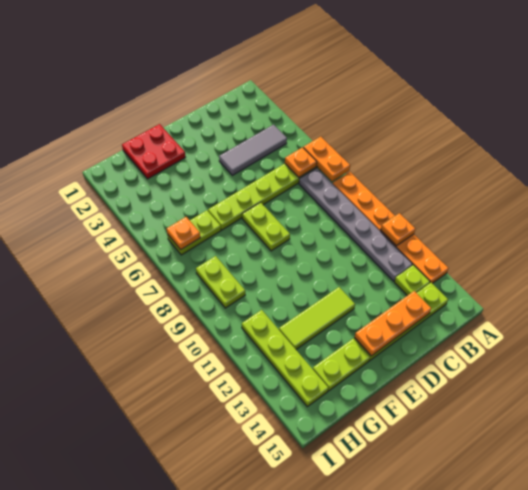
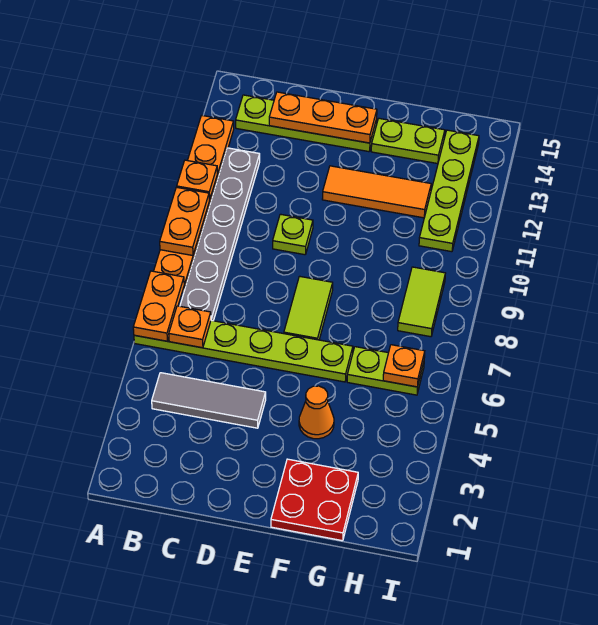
none -> orange 1x2 plate [160,187,209,256]
lime 1x1 plate [394,265,430,296] -> lime 1x1 plate moved to [273,214,313,255]
lime 1x2 plate [242,202,290,251] -> lime 1x2 tile [284,276,333,340]
lime 1x3 tile [279,287,355,349] -> orange 1x3 tile [322,166,431,218]
none -> orange 1x1 cone [299,386,334,439]
lime 1x2 plate [196,256,245,308] -> lime 1x2 tile [398,267,445,337]

